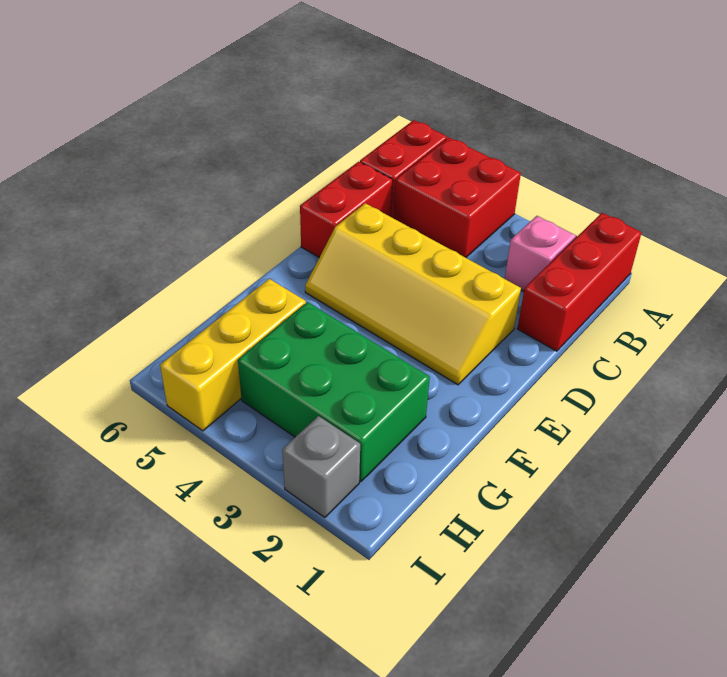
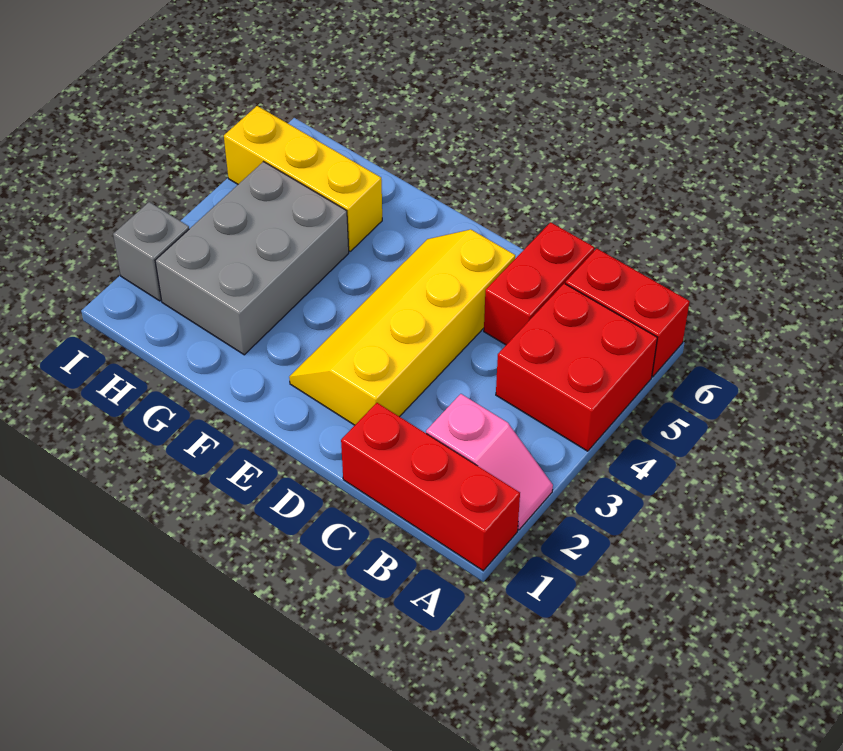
red 1x2 brick [300,162,393,258] -> red 1x2 brick turned to [484,222,594,345]
green 2x3 brick [238,302,430,482] -> grey 2x3 brick [155,162,349,355]

